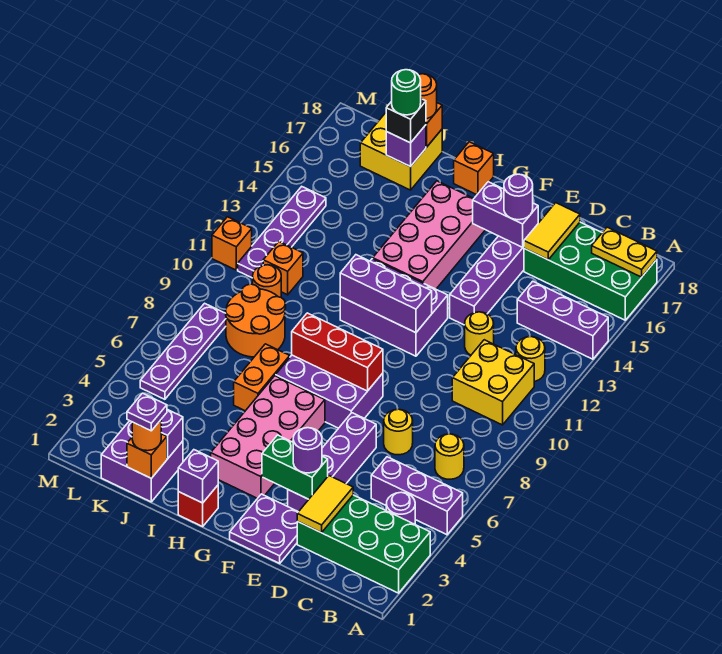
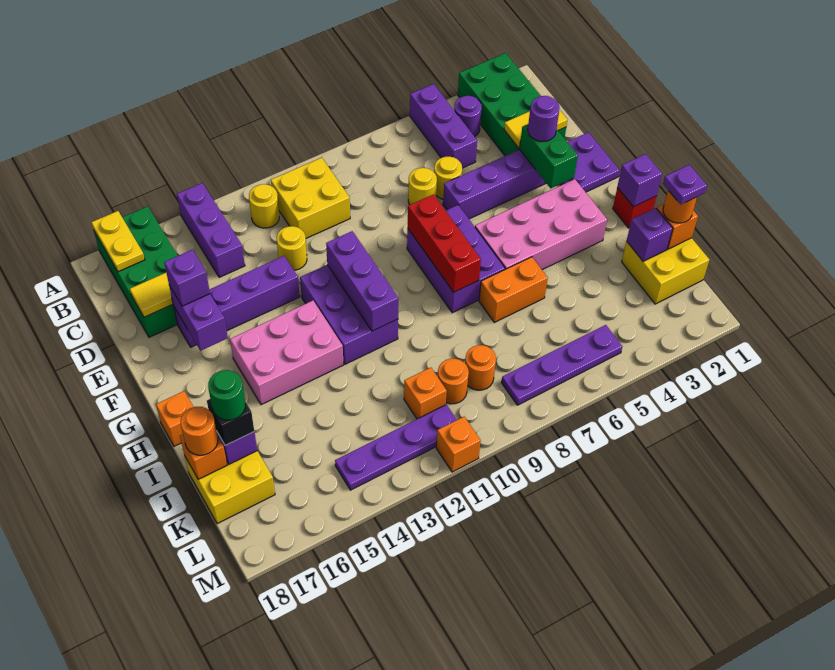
yellow 1x1 round brick [435,434,464,479] -> yellow 1x1 round brick moved to [434,157,462,199]
purple 1x1 round brick [504,174,533,220] -> purple 1x1 brick [164,250,210,306]
pink 2x4 brick [373,181,485,289] -> pink 2x3 brick [230,301,344,405]
purple 2x2 brick [101,421,183,502] -> yellow 2x2 brick [622,238,709,304]
orange 2x2 round brick [226,284,286,357] -> orange 1x1 round brick [465,345,496,390]

